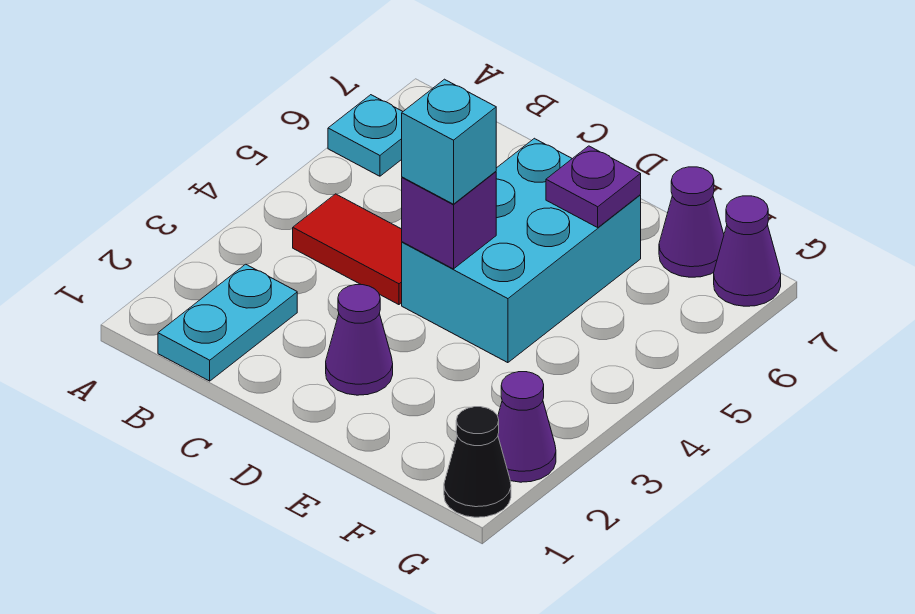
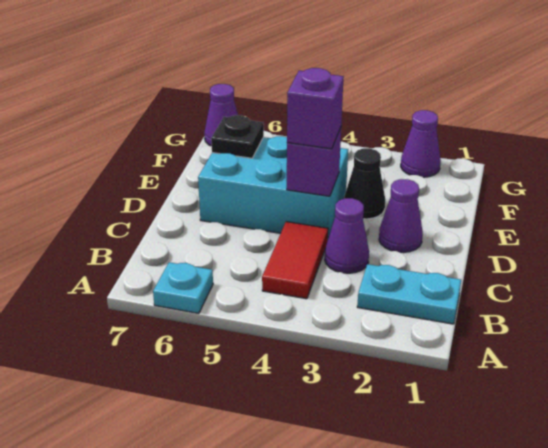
cyan 1x1 brick [402,79,496,204] -> purple 1x1 brick [287,68,344,149]
purple 1x1 plate [546,146,641,227] -> black 1x1 plate [211,115,264,158]
purple 1x1 cone [659,167,724,277] -> purple 1x1 cone moved to [325,198,369,273]
black 1x1 cone [444,407,511,517] -> black 1x1 cone moved to [344,148,385,219]

